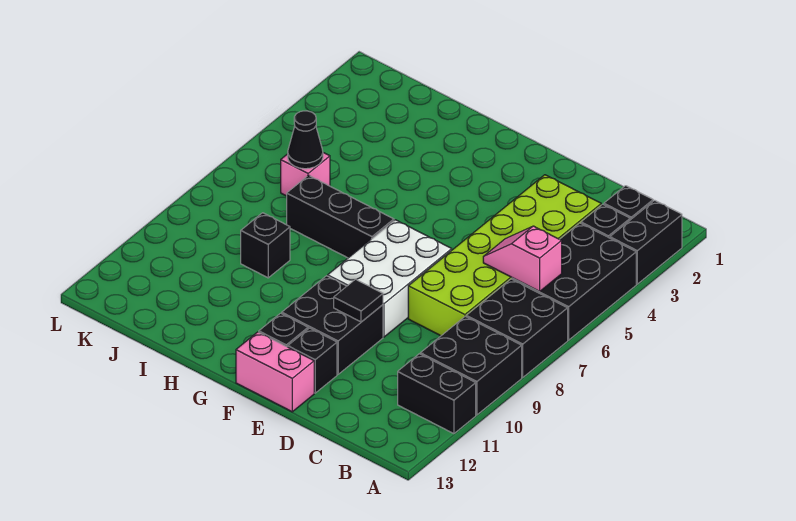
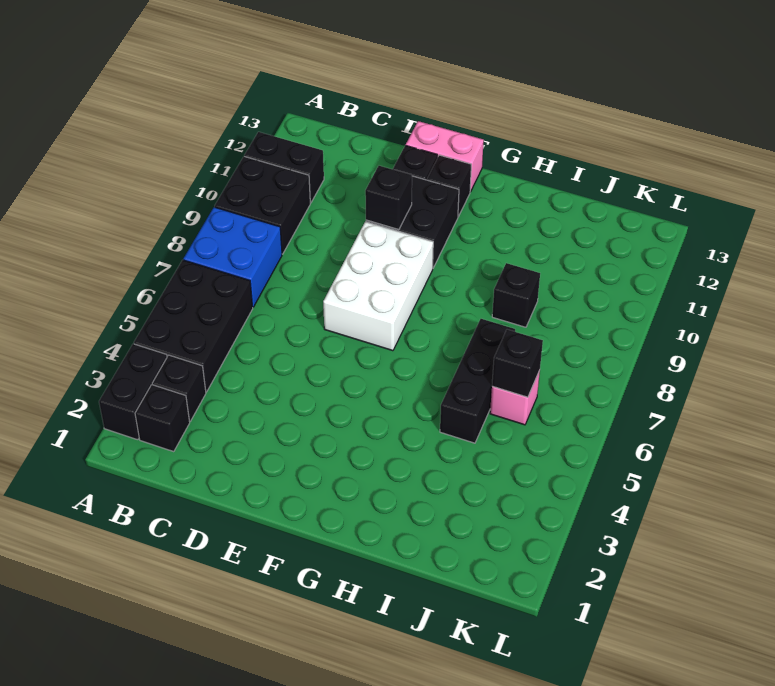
black 2x2 brick [466,279,568,377] -> blue 2x2 brick [183,207,282,307]
pink 1x2 slope [483,226,562,292] -> none
lime 2x6 brick [408,175,601,336] -> none
black 1x1 tile [334,279,383,322] -> black 1x1 brick [365,166,412,230]
black 1x3 brick [287,175,394,258] -> black 1x3 brick turned to [440,319,515,443]
black 1x1 cone [288,111,323,169] -> black 1x1 brick [492,330,543,397]

